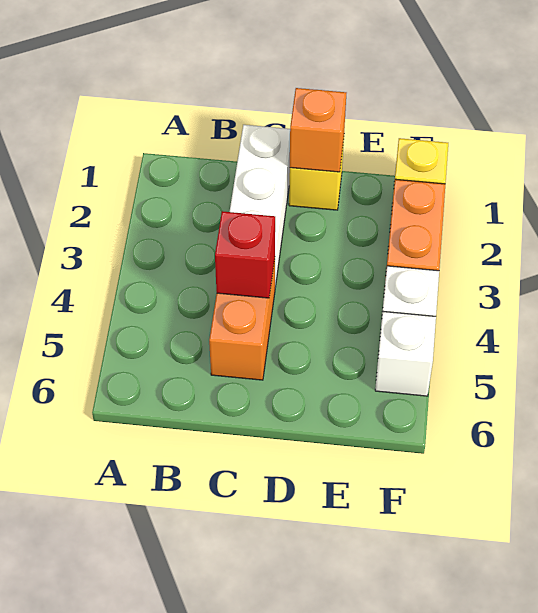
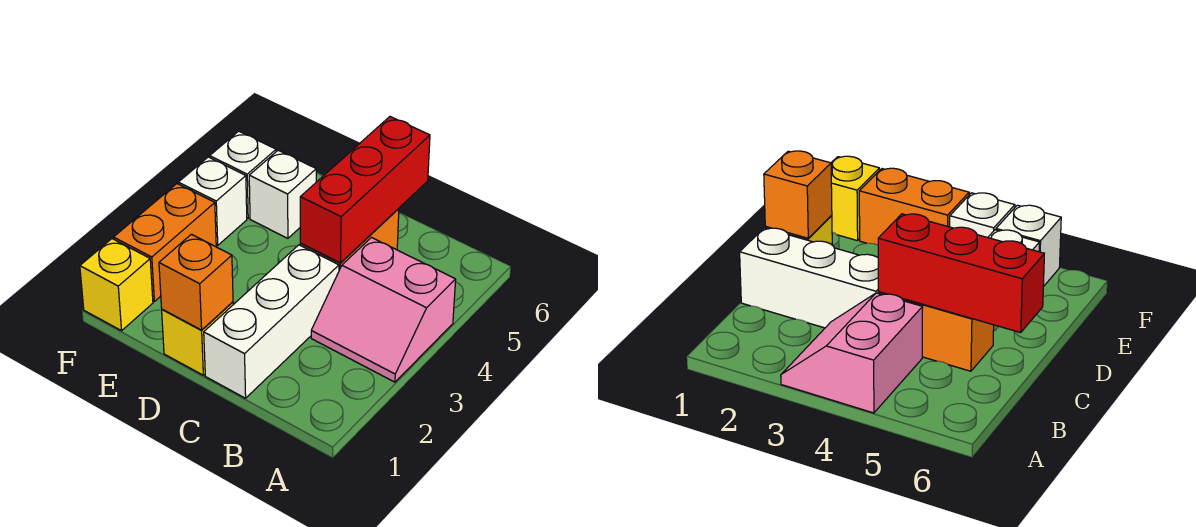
none -> pink 2x2 slope [311,238,456,382]
red 1x1 brick [215,211,275,298] -> red 1x3 brick [300,117,430,263]
none -> white 1x1 brick [249,150,316,238]

